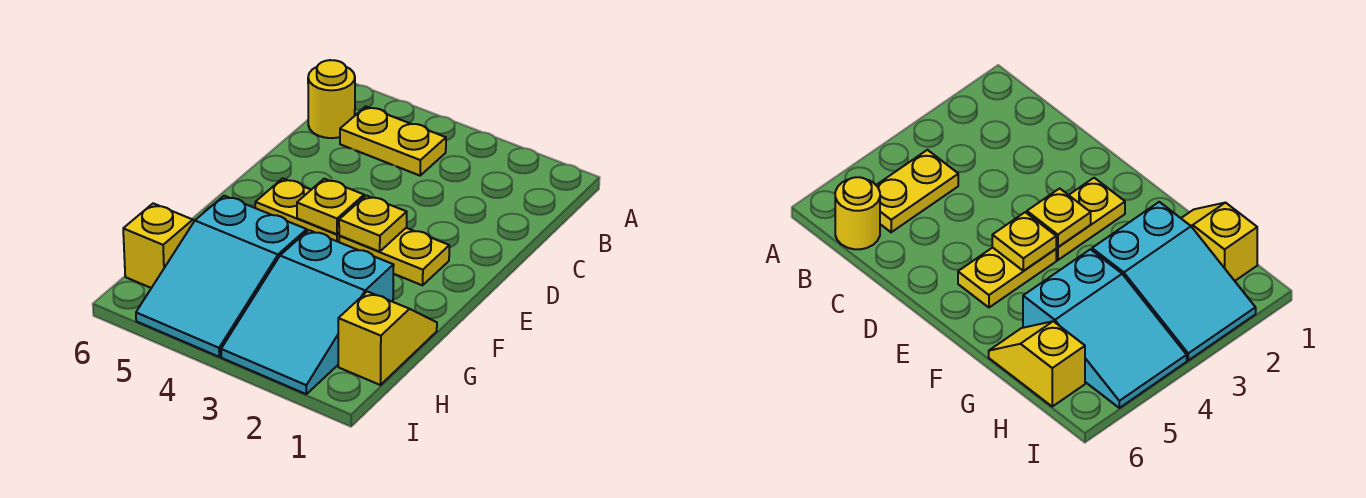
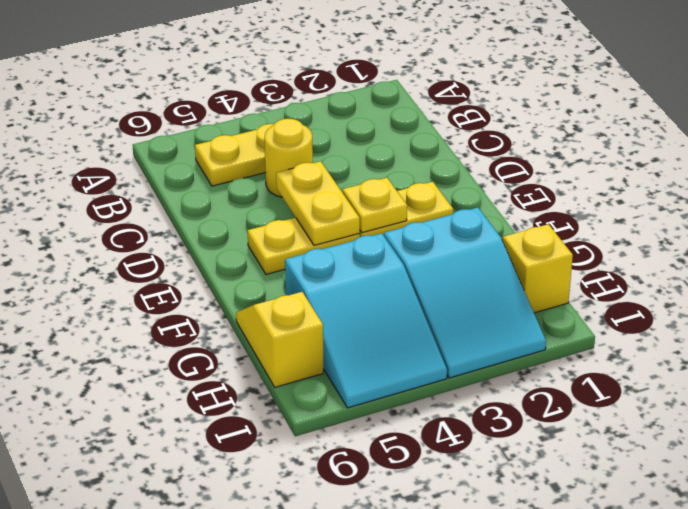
yellow 1x1 round brick [308,60,355,138] -> yellow 1x1 round brick moved to [264,119,313,197]
yellow 1x1 plate [297,179,364,234] -> yellow 1x2 plate [276,161,360,245]

